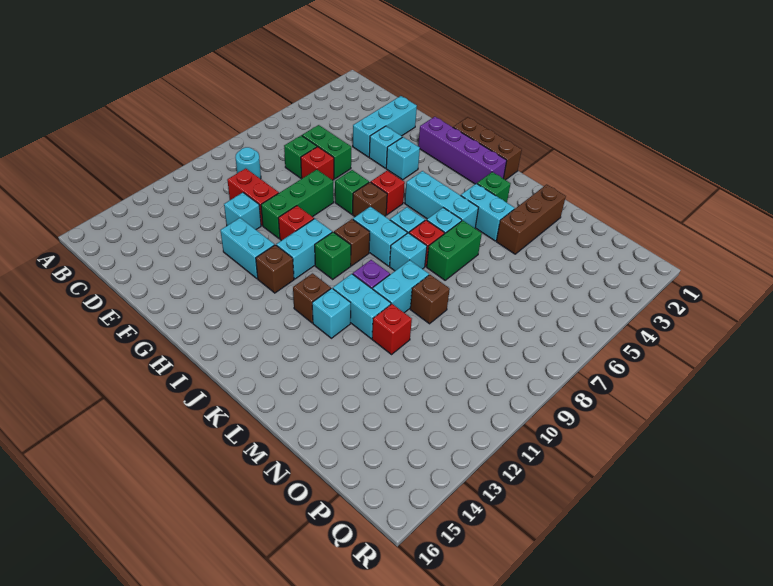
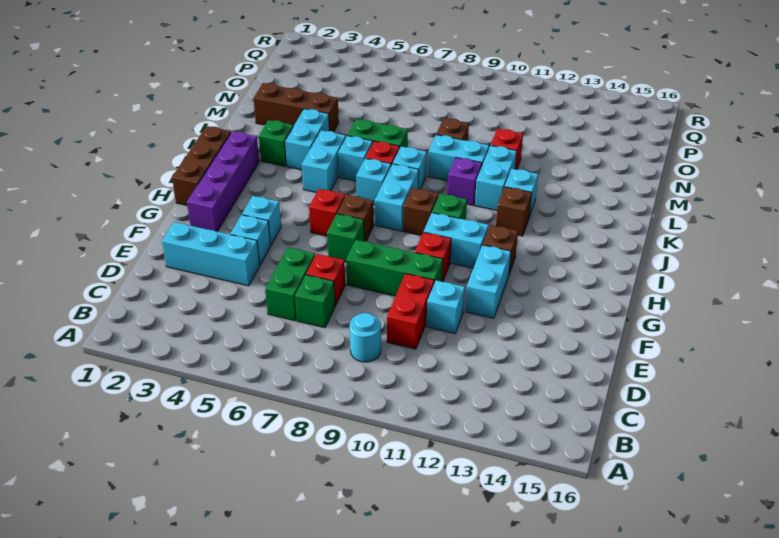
cyan 1x3 brick [405,171,478,228] -> cyan 1x2 brick [302,130,346,192]

